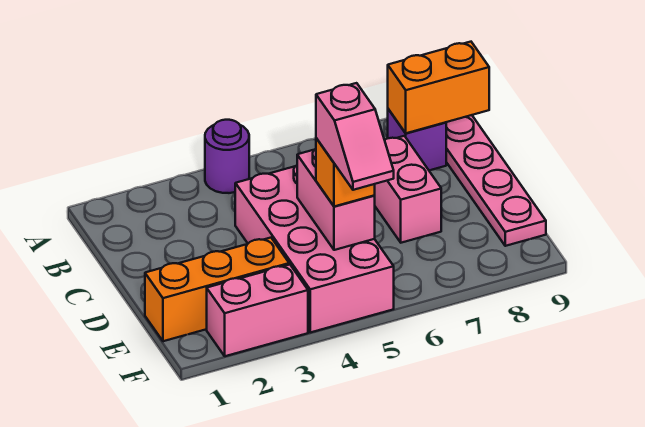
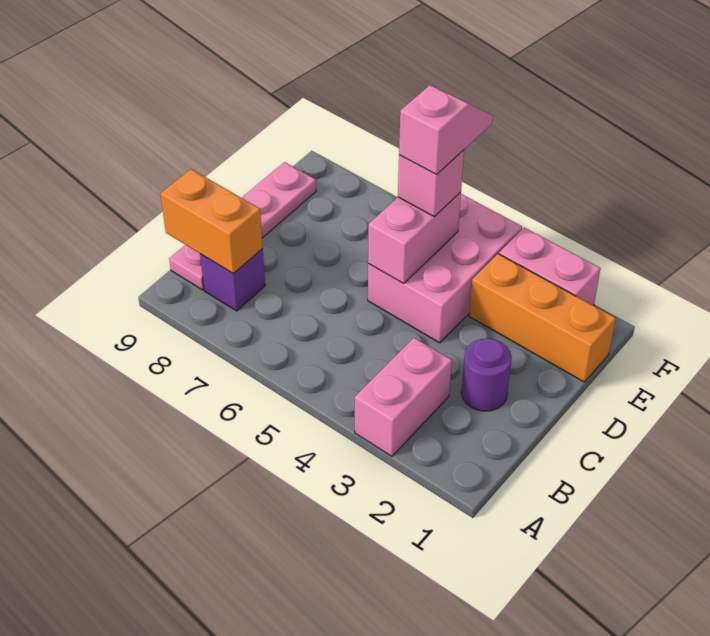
purple 1x1 round brick [205,120,249,193] -> purple 1x1 round brick moved to [461,338,512,411]
pink 2x4 brick [235,165,394,332] -> pink 2x3 brick [368,194,522,343]
pink 1x2 brick [375,136,441,243] -> pink 1x2 brick moved to [355,338,452,456]
orange 1x1 brick [316,138,375,207] -> pink 1x1 brick [398,150,464,217]

